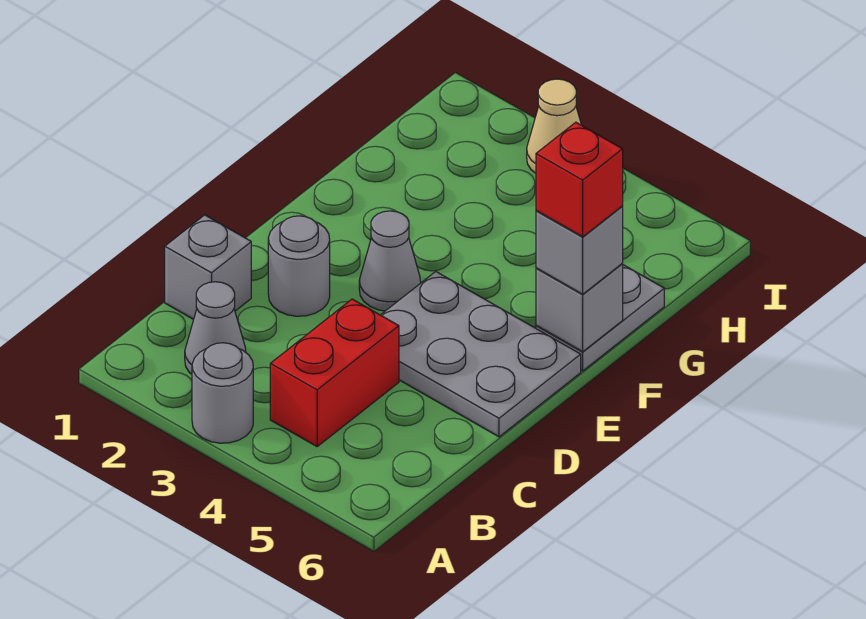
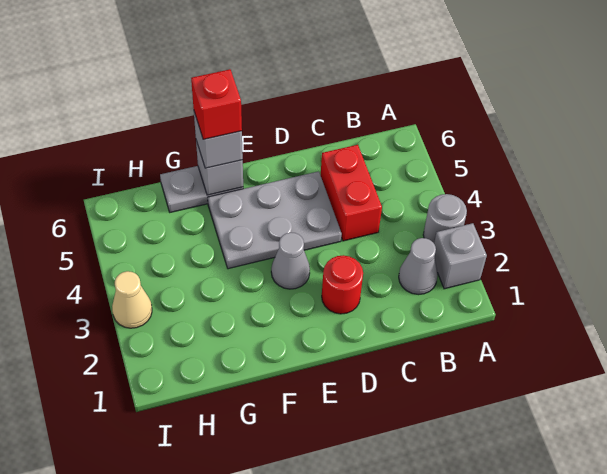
red 1x2 brick [270,299,399,446] -> red 1x2 brick turned to [321,145,382,241]
grey 1x1 brick [165,215,251,319] -> grey 1x1 brick moved to [434,223,487,289]
grey 1x1 round brick [268,216,330,316] -> red 1x1 round brick [322,255,363,314]
grey 2x3 plate [381,272,581,437] -> grey 2x3 plate turned to [208,171,342,269]

